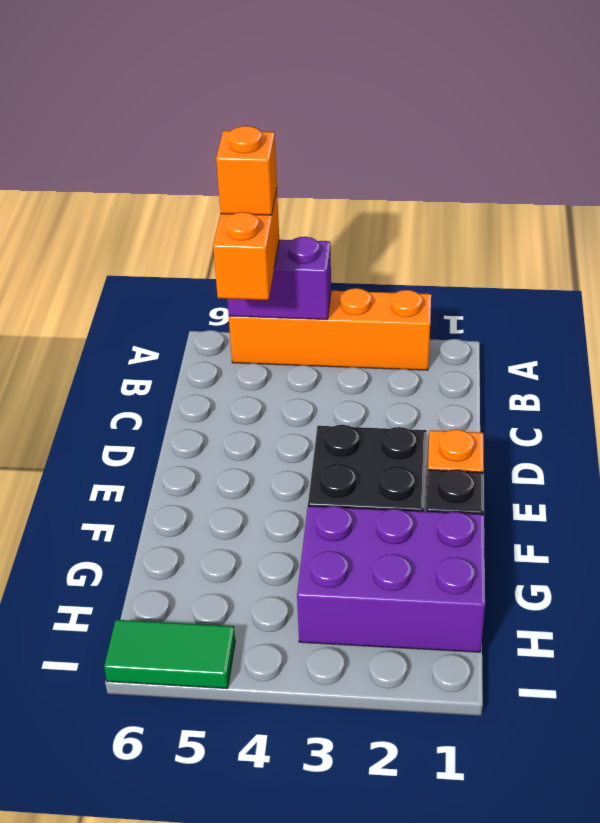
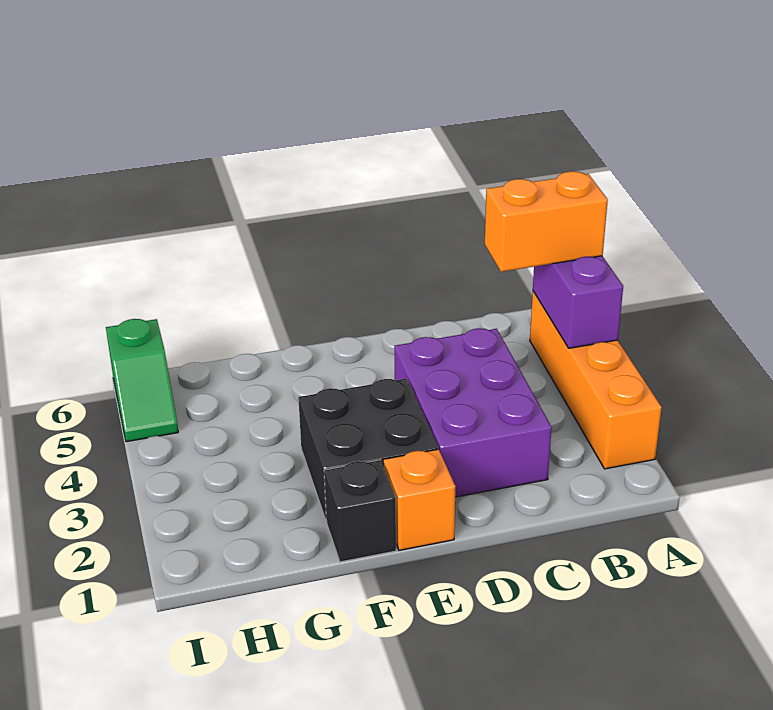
orange 1x1 brick [216,126,277,215] -> none
purple 2x3 brick [297,506,485,652] -> purple 2x3 brick moved to [394,328,552,497]
green 1x2 tile [104,620,235,689] -> green 1x2 slope [106,319,178,442]

